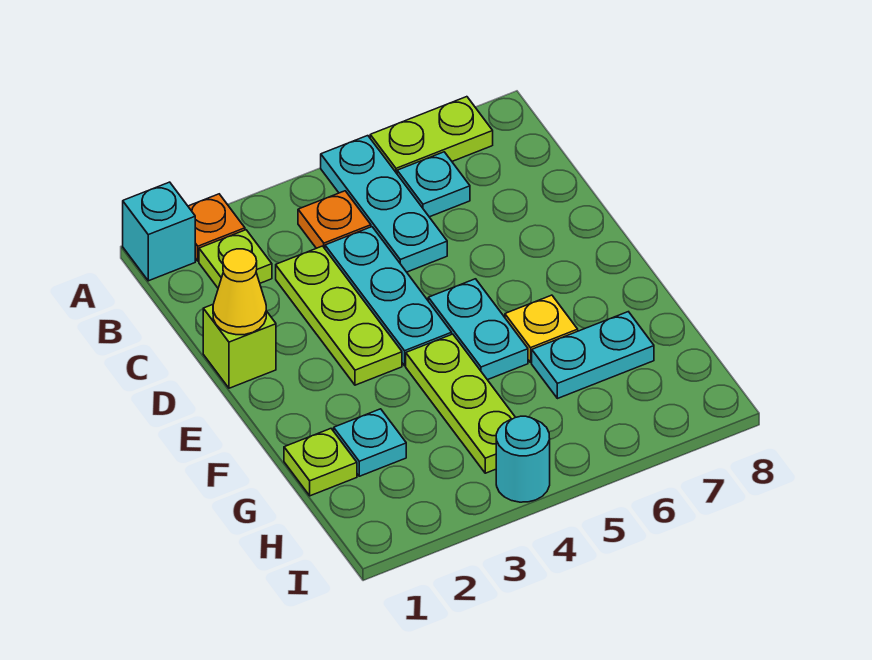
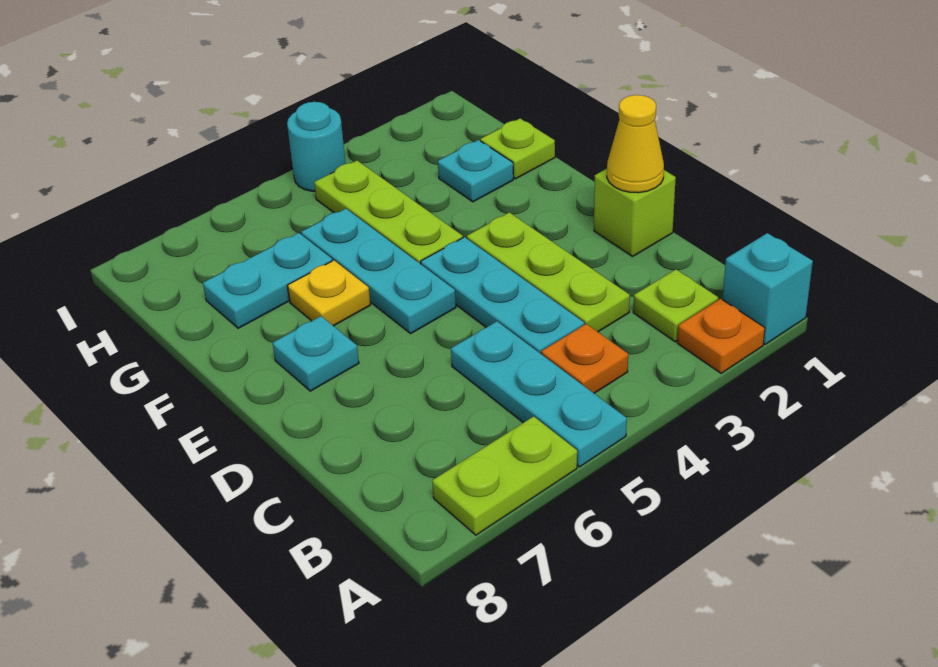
cyan 1x1 plate [397,152,470,217] -> cyan 1x1 plate moved to [273,316,359,391]
cyan 1x2 plate [428,279,528,380] -> cyan 1x3 plate [301,209,456,333]

